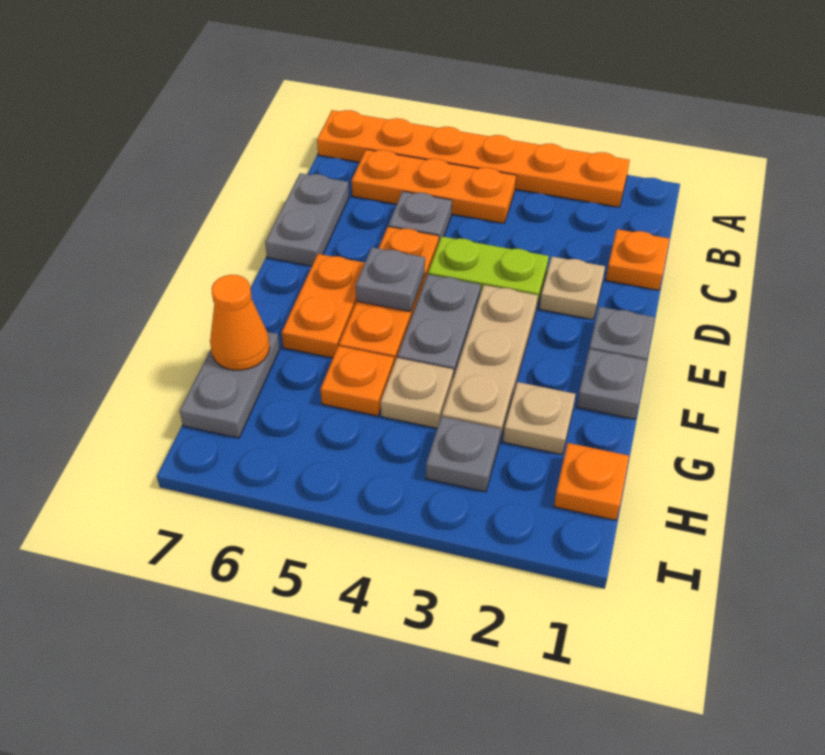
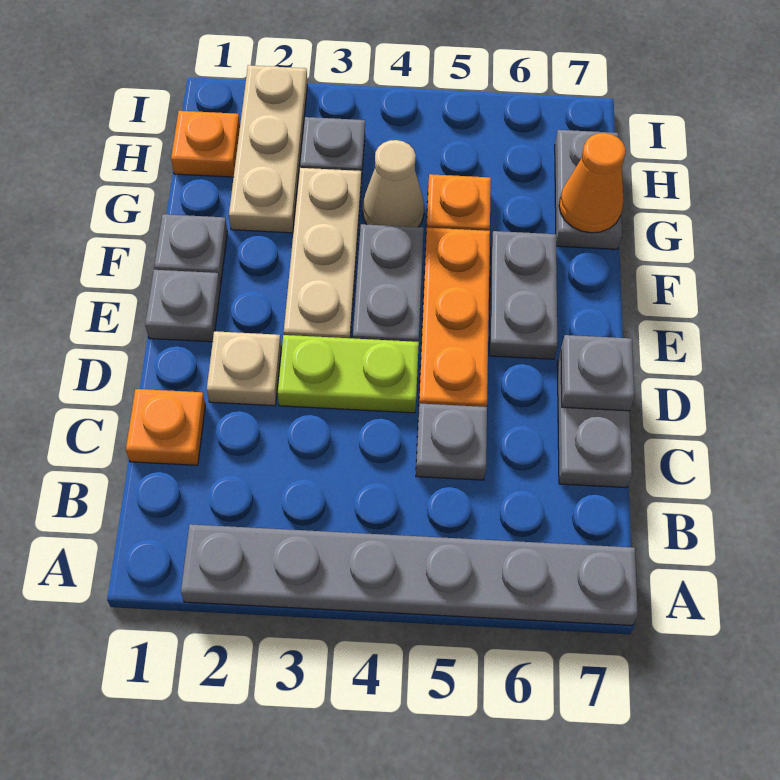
orange 1x6 plate [317,110,630,207] -> grey 1x6 plate [181,524,638,626]
orange 1x3 plate [351,149,516,223] -> none
grey 1x1 plate [356,247,425,312] -> grey 1x1 plate moved to [561,335,635,411]
orange 1x2 plate [282,254,365,358] -> grey 1x2 plate [489,231,558,359]
tan 1x1 plate [503,382,575,455] -> tan 1x3 plate [229,65,307,233]
tan 1x1 plate [381,358,453,428] -> tan 1x1 cone [363,140,424,227]

